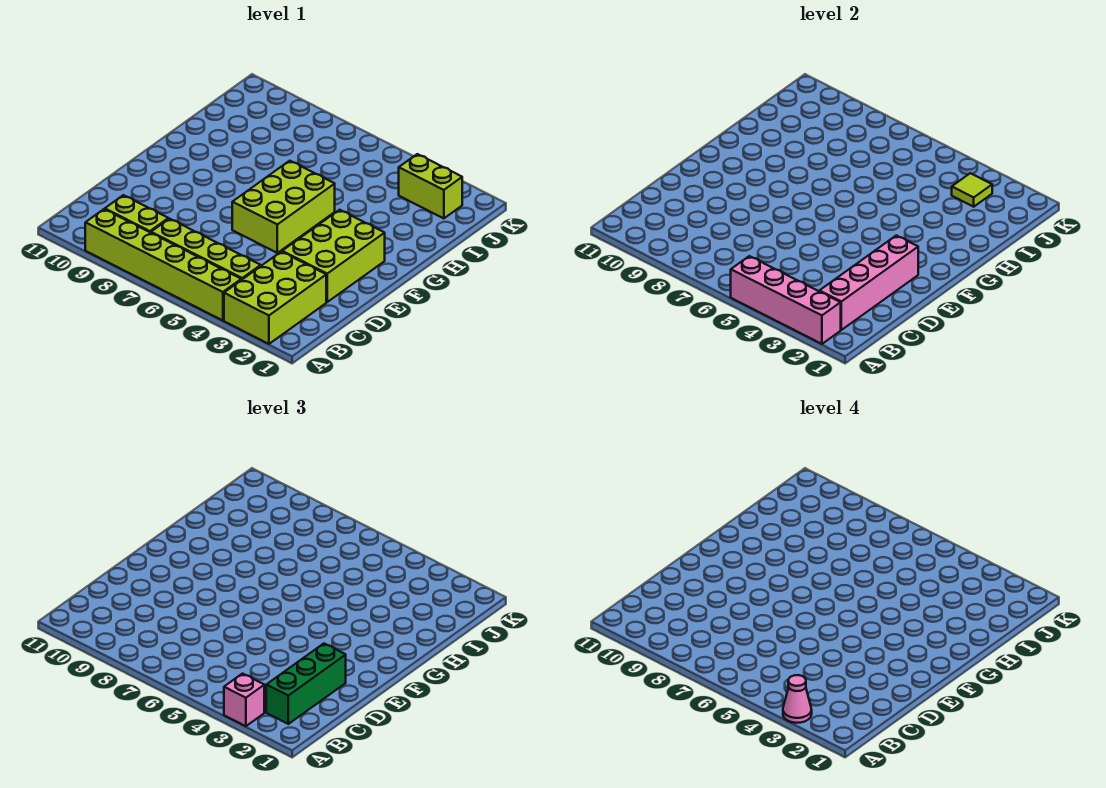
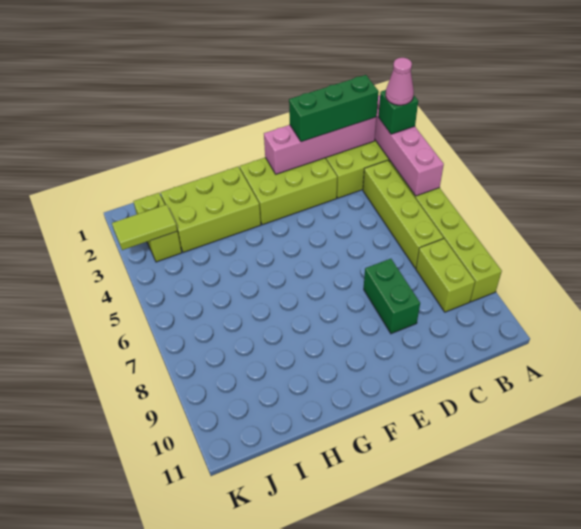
pink 1x1 brick [224,674,264,726] -> green 1x1 brick [378,90,418,134]
none -> green 1x2 brick [364,259,420,334]
lime 2x3 brick [232,161,335,253] -> lime 2x3 brick moved to [161,167,261,253]
lime 1x1 tile [952,173,992,207] -> lime 1x2 tile [112,204,177,250]

